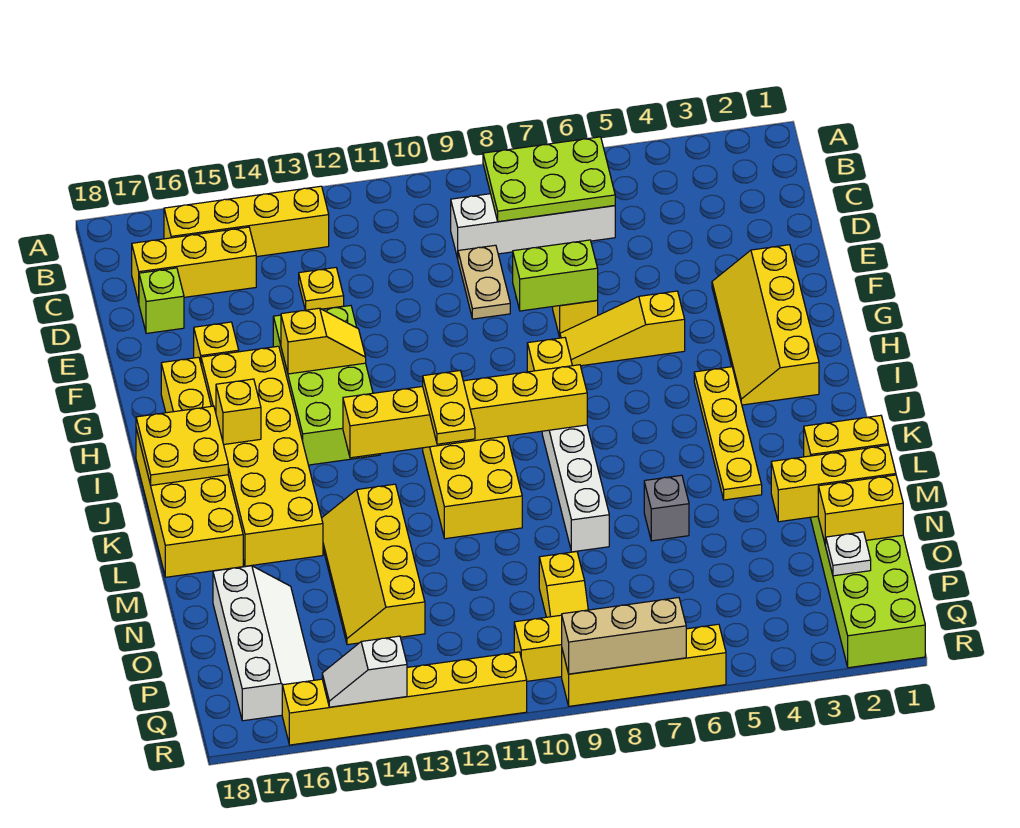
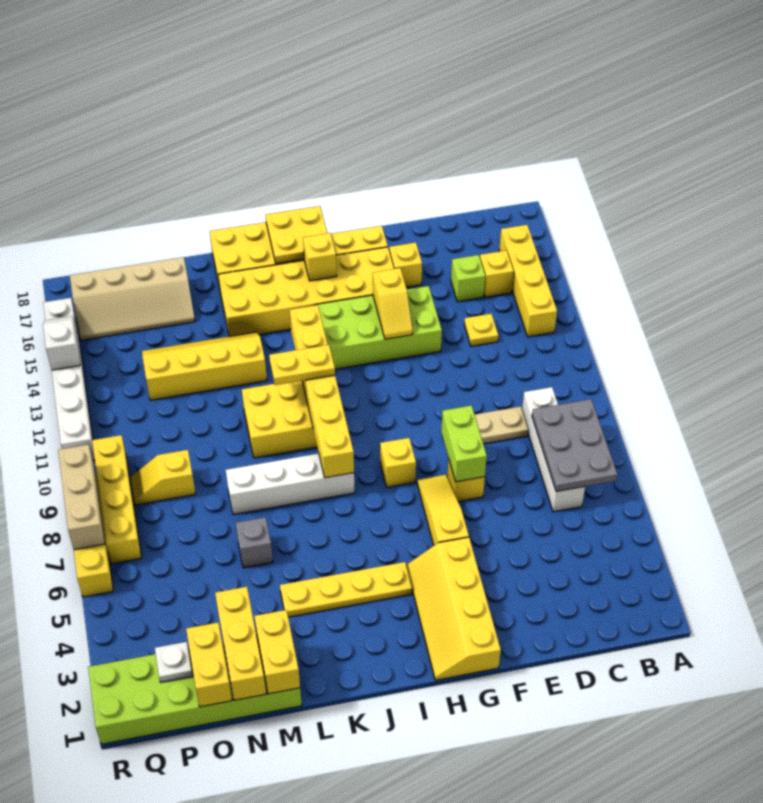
lime 2x3 plate [483,137,615,222] -> grey 2x3 plate [532,399,617,492]
yellow 1x3 brick [132,227,256,303] -> yellow 1x1 brick [480,250,514,297]
lime 1x1 brick [139,268,184,333] -> lime 1x1 brick moved to [451,255,485,302]
yellow 2x4 slope [712,245,819,405] -> yellow 2x4 slope turned to [407,537,501,680]
white 2x4 slope [213,566,314,721] -> tan 2x4 slope [70,257,195,340]
yellow 1x6 brick [282,652,527,745] -> white 1x6 brick [43,298,95,460]

